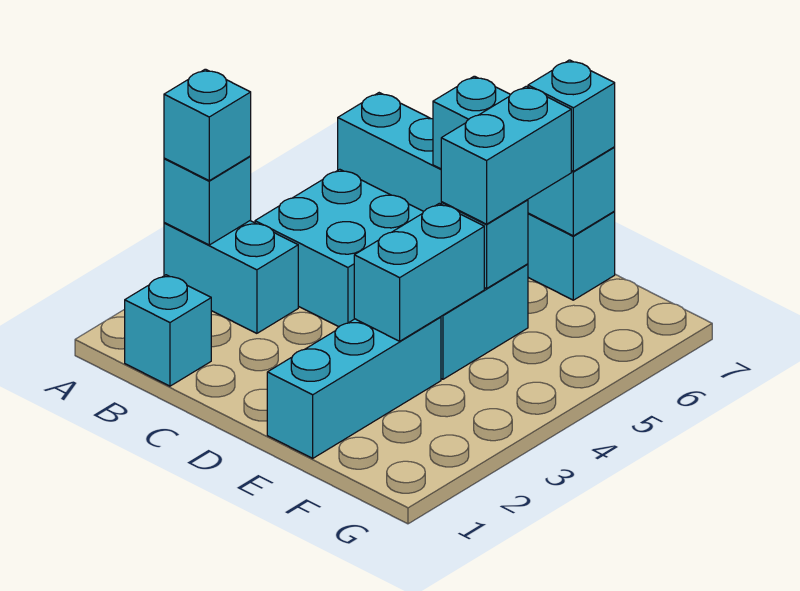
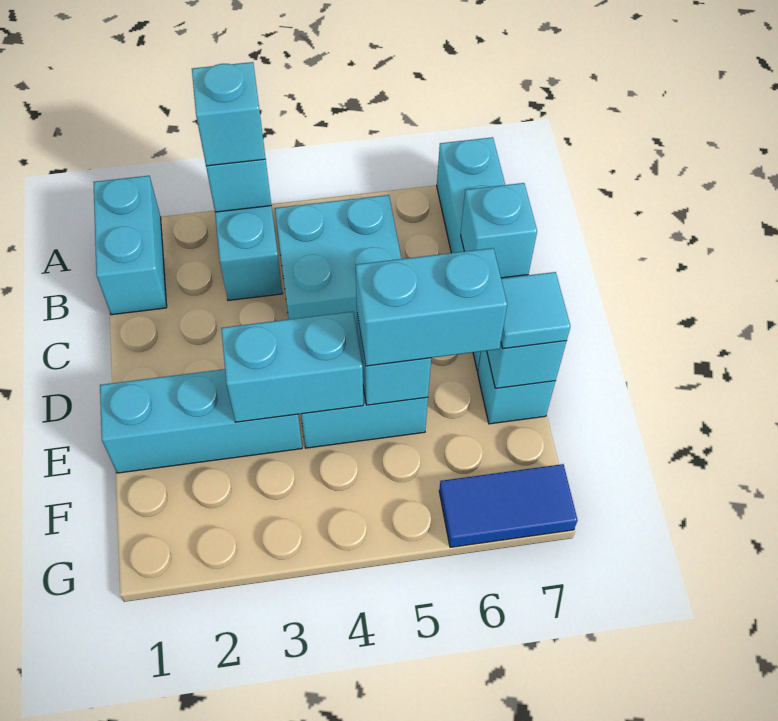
cyan 1x1 brick [125,275,211,386] -> cyan 1x2 brick [94,176,167,315]
cyan 1x1 brick [528,60,615,171] -> cyan 1x1 tile [501,272,571,349]
none -> blue 1x2 tile [439,464,578,547]

